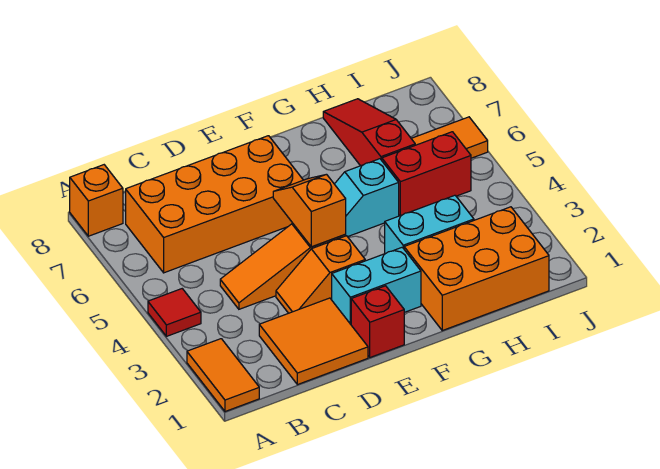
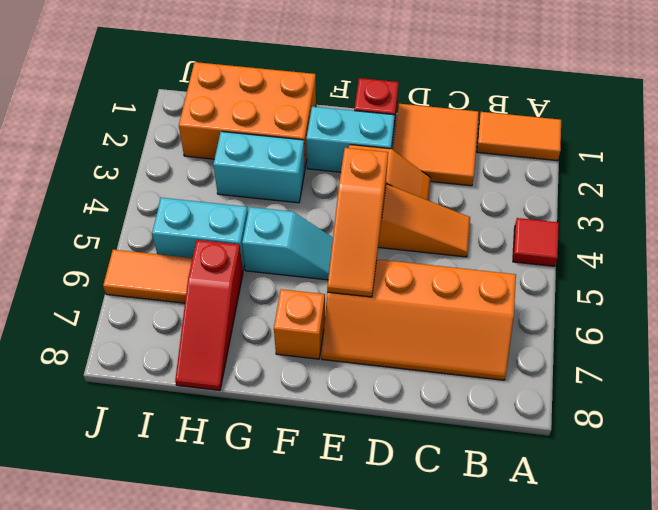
orange 1x2 tile [187,339,259,412] -> orange 1x2 tile turned to [477,112,561,161]
orange 1x1 brick [70,165,123,236] -> orange 1x1 brick moved to [274,289,325,359]
orange 2x4 brick [126,136,303,273] -> orange 2x4 slope [322,259,516,380]
orange 1x2 slope [273,174,346,247] -> orange 1x3 slope [327,148,388,297]
red 1x2 brick [382,132,471,216] -> cyan 1x2 brick [152,198,248,270]

